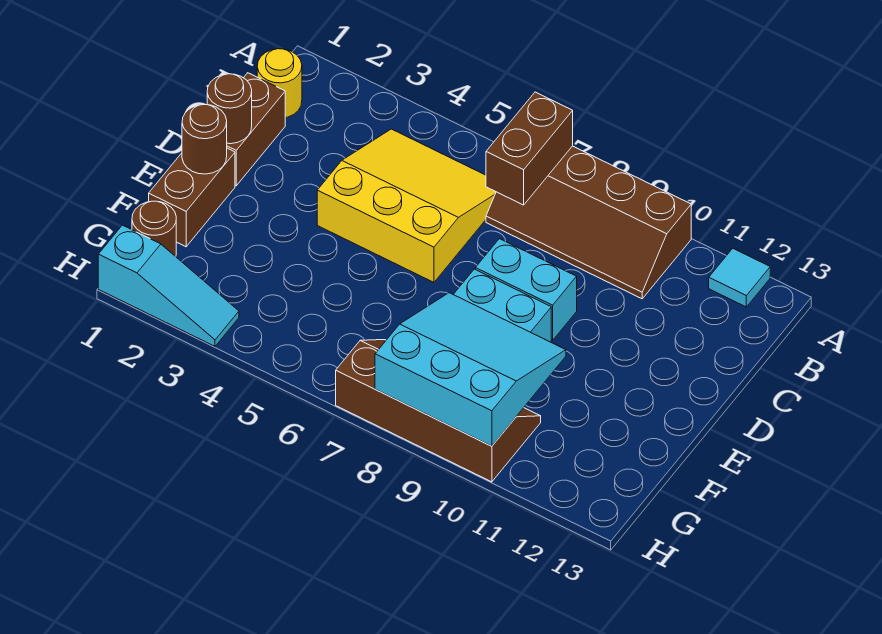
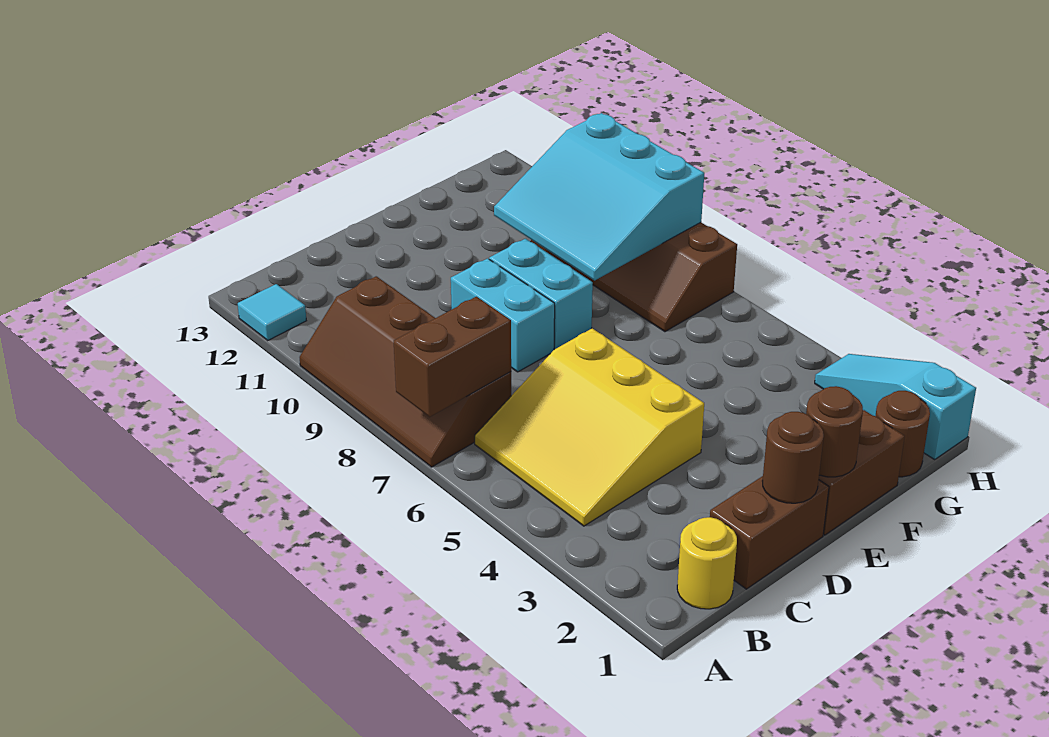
brown 2x4 slope [486,146,691,299] -> brown 2x4 slope turned to [300,276,511,467]

